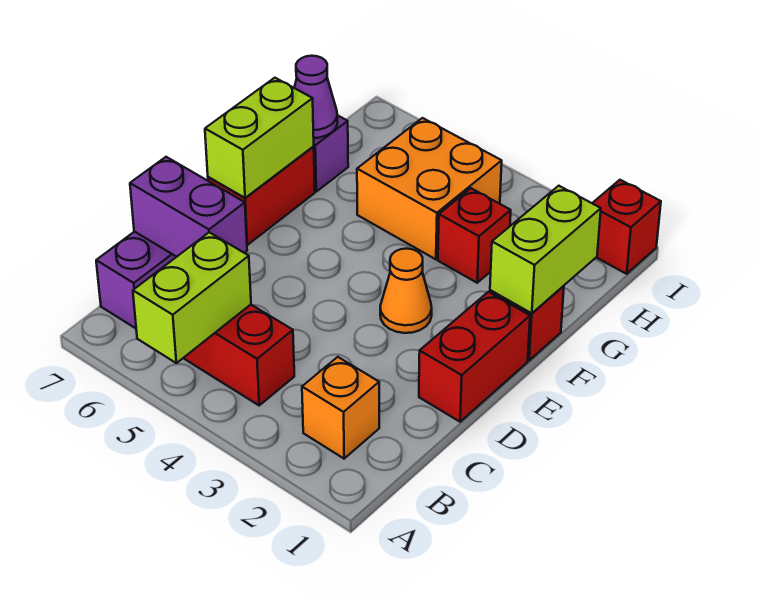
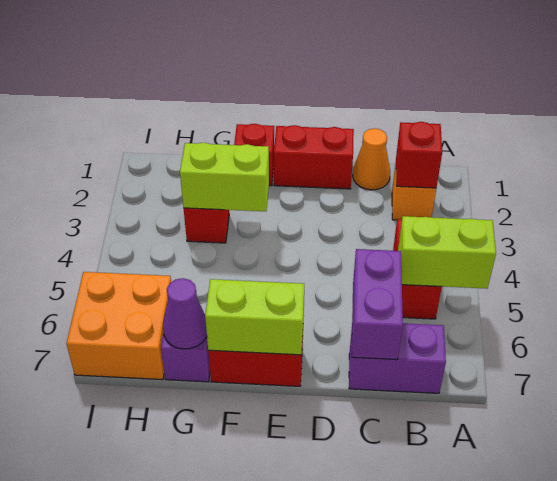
orange 1x1 cone [380,249,432,333] -> orange 1x1 cone moved to [353,129,390,190]
lime 1x2 brick [490,186,601,313] -> lime 1x2 brick moved to [180,143,269,211]
orange 2x2 brick [357,118,502,259] -> orange 2x2 brick moved to [66,272,171,380]
red 1x1 brick [592,180,661,274] -> red 1x1 brick moved to [396,122,442,188]

